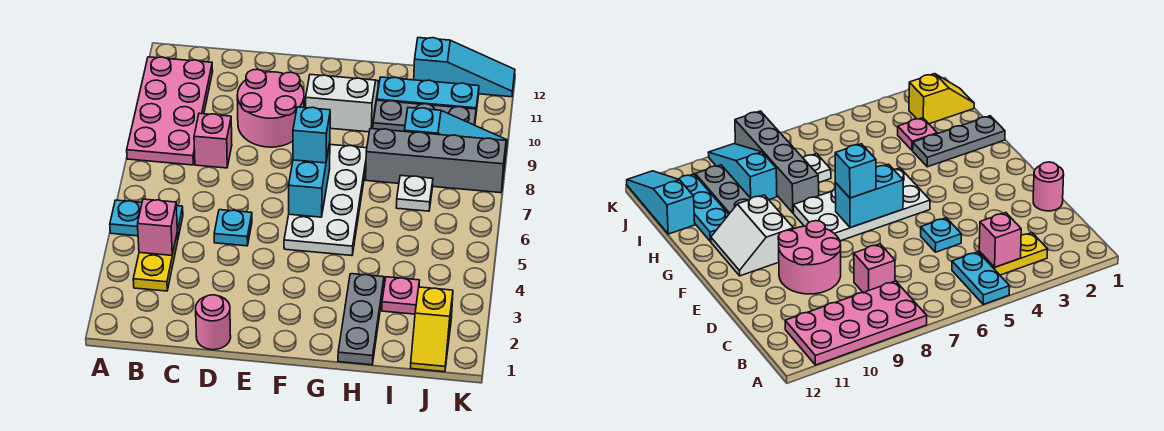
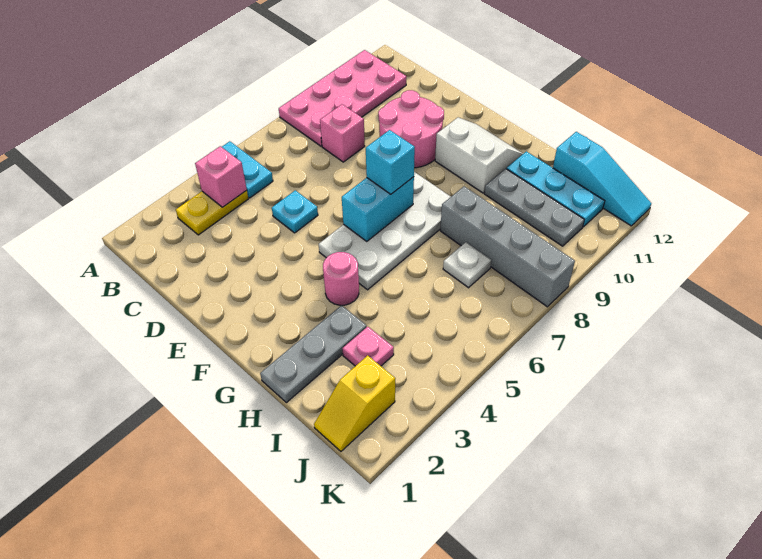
pink 1x1 round brick [196,295,231,350] -> pink 1x1 round brick moved to [323,252,359,305]
cyan 1x3 slope [404,108,507,157] -> none

